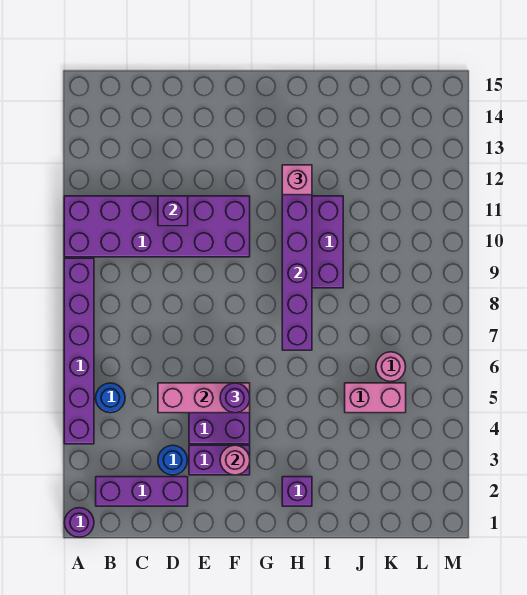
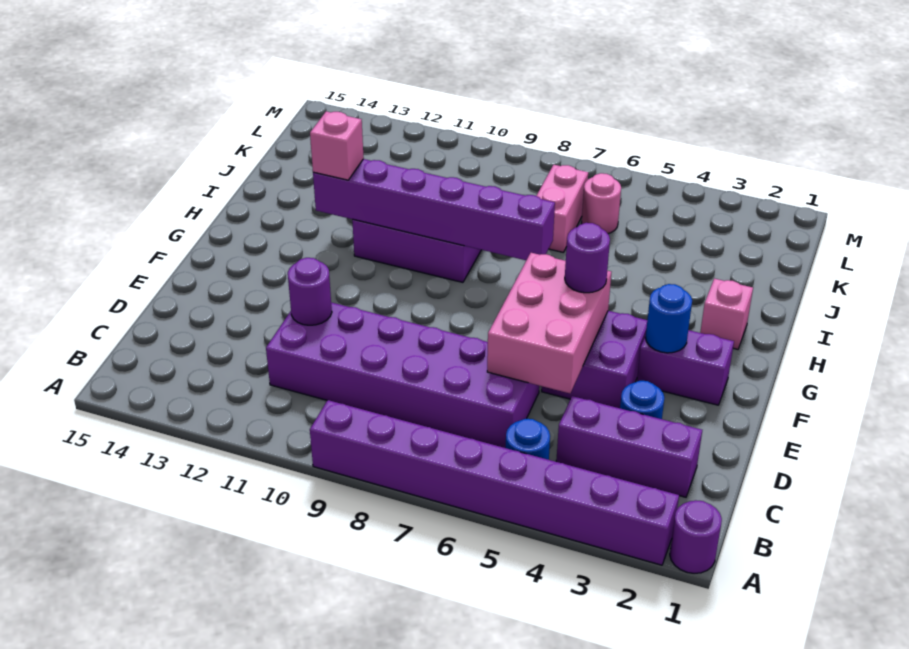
purple 1x6 brick [64,258,94,444] -> purple 1x8 brick [310,400,679,565]
purple 2x6 brick [64,196,250,257] -> purple 2x6 brick turned to [266,302,539,448]
purple 1x3 brick [96,477,188,506] -> purple 1x3 brick turned to [556,396,702,497]
pink 1x3 brick [158,383,250,413] -> pink 2x3 brick [487,253,611,393]
purple 1x1 brick [158,196,188,226] -> purple 1x1 round brick [288,258,332,325]
purple 1x2 brick [189,445,250,475] -> purple 1x2 brick turned to [637,330,734,405]
pink 1x1 round brick [220,445,250,475] -> blue 1x1 round brick [645,284,692,353]
purple 1x1 brick [282,477,312,506] -> pink 1x1 brick [700,279,753,349]
pink 1x2 brick [345,383,406,413] -> pink 1x2 brick moved to [536,165,588,252]

